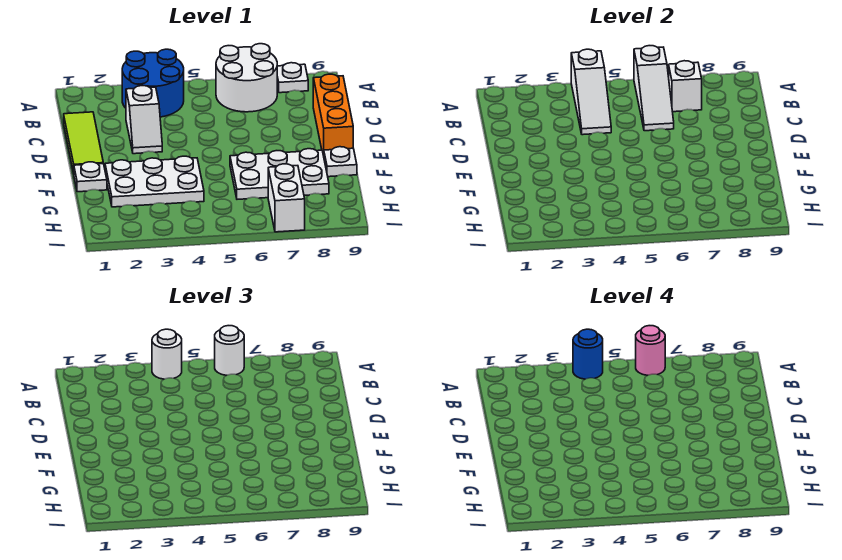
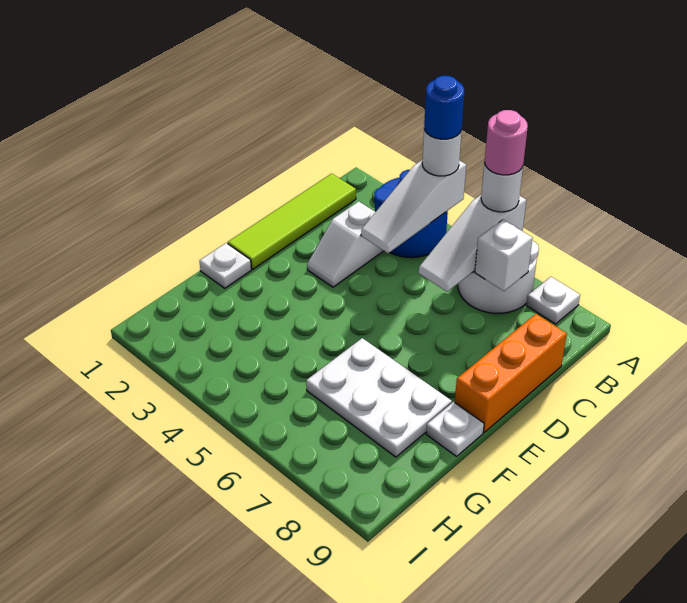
lime 1x3 tile [64,112,103,173] -> lime 1x4 tile [228,174,356,269]
white 2x3 plate [105,156,204,207] -> none
white 1x2 brick [268,164,305,232] -> none

